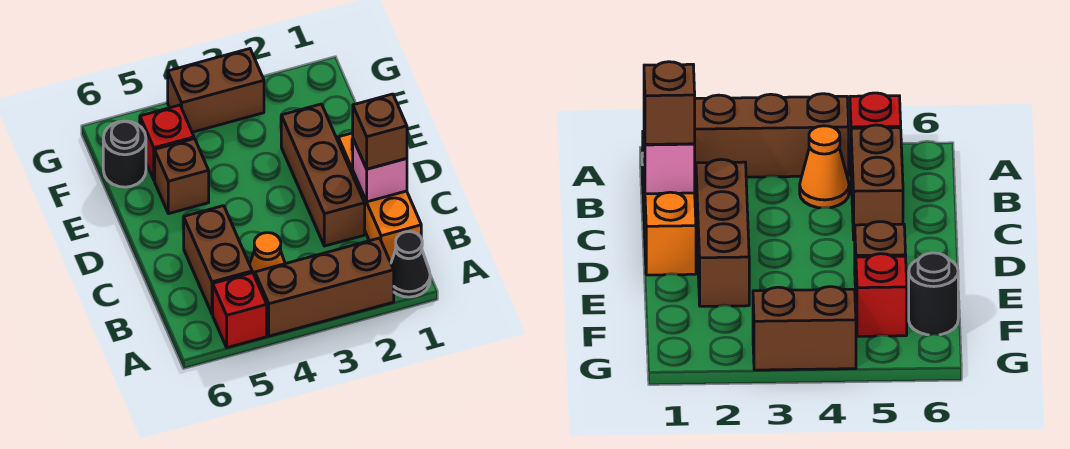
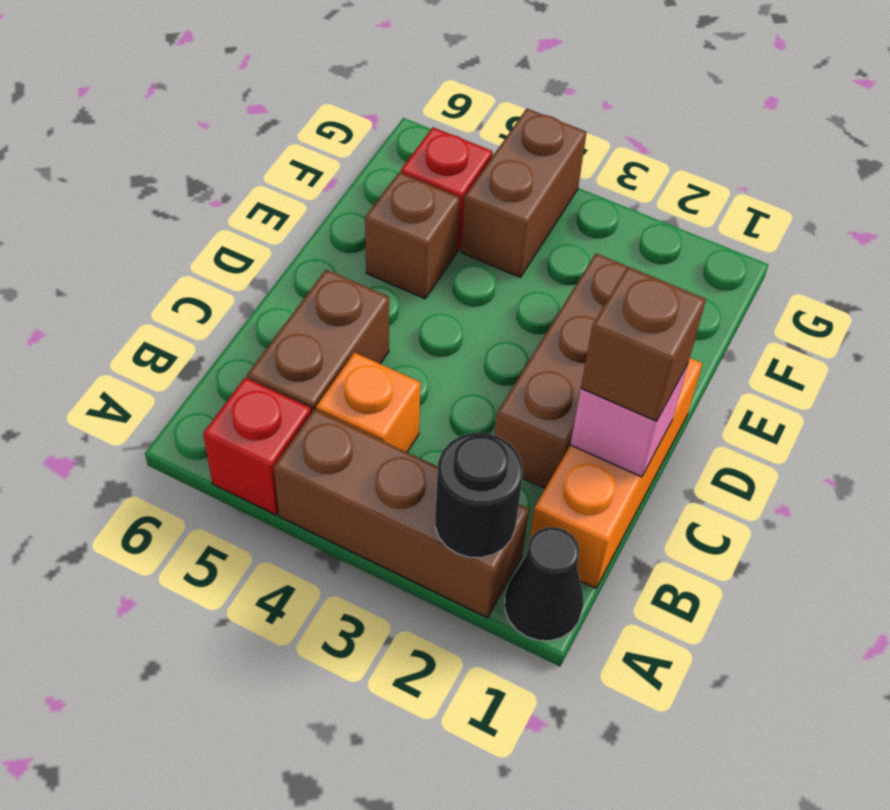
orange 1x1 cone [249,233,285,276] -> orange 1x1 brick [316,352,420,452]
black 1x1 round brick [103,121,146,187] -> black 1x1 round brick moved to [435,433,523,558]
brown 1x2 brick [168,49,264,132] -> brown 1x2 brick turned to [461,109,587,277]

